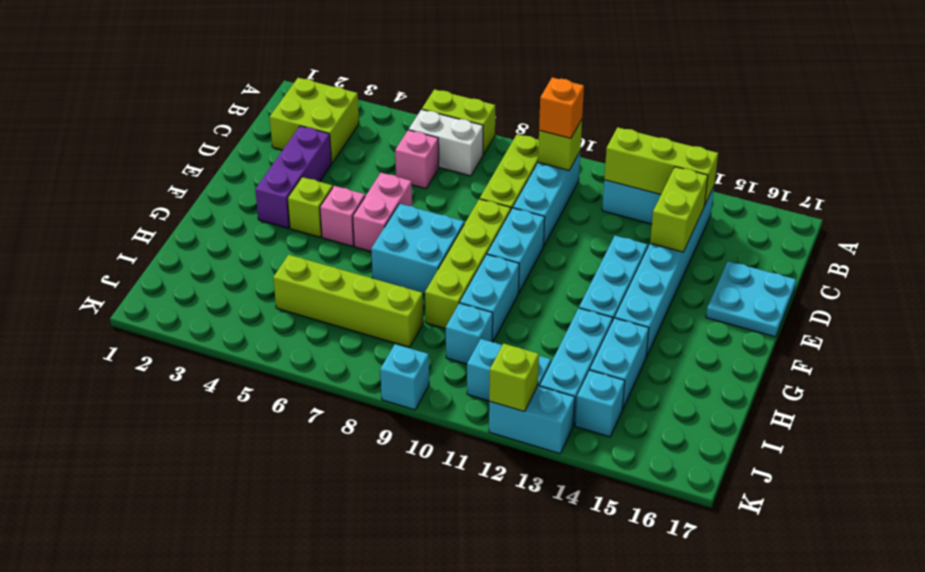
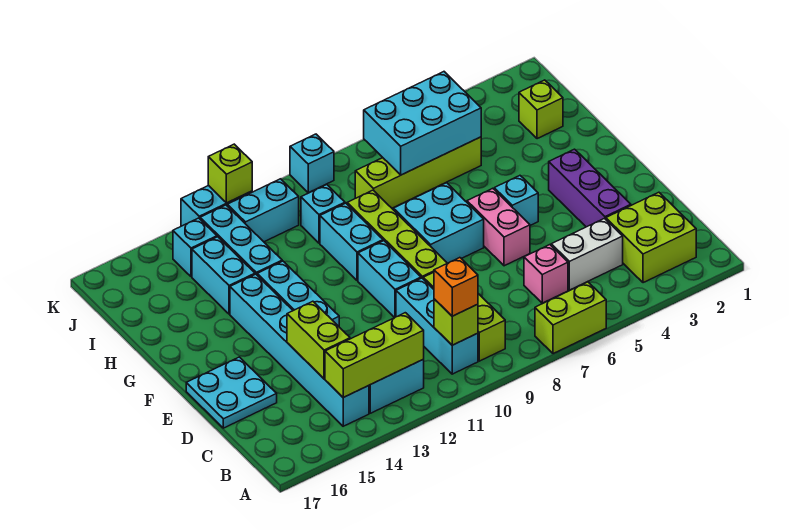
white 1x2 brick [409,110,483,176] -> white 1x2 brick moved to [551,218,623,290]
lime 1x1 brick [288,177,333,237] -> lime 1x1 brick moved to [519,80,563,139]
pink 1x1 brick [320,186,365,246] -> cyan 1x1 brick [494,176,538,225]
none -> cyan 2x3 brick [364,72,481,175]

